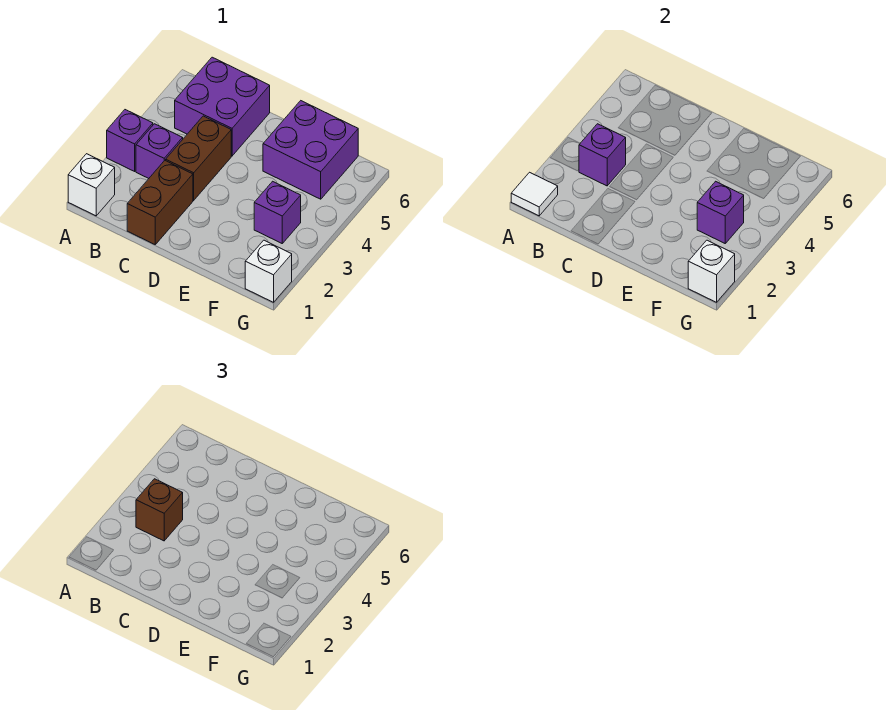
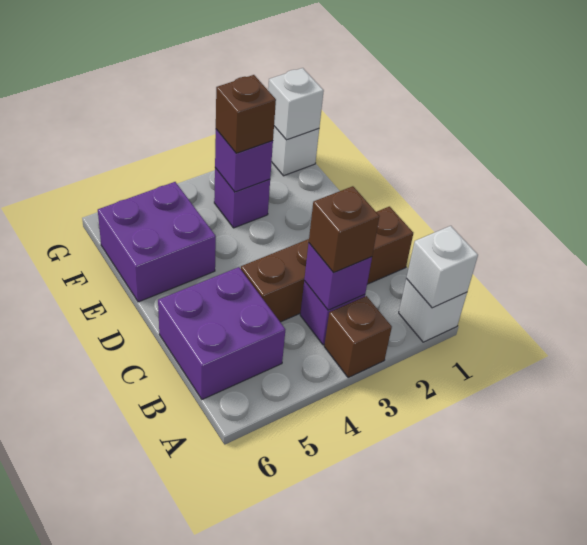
white 1x1 tile [511,172,558,216] -> white 1x1 brick [406,226,478,308]
purple 1x1 brick [107,110,153,171] -> brown 1x1 brick [324,296,392,378]
none -> brown 1x1 brick [216,75,276,153]

